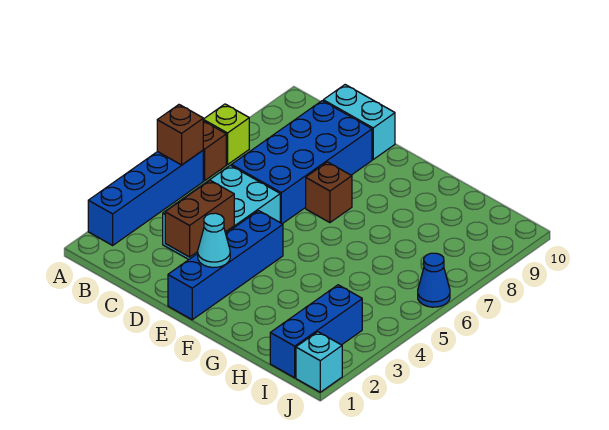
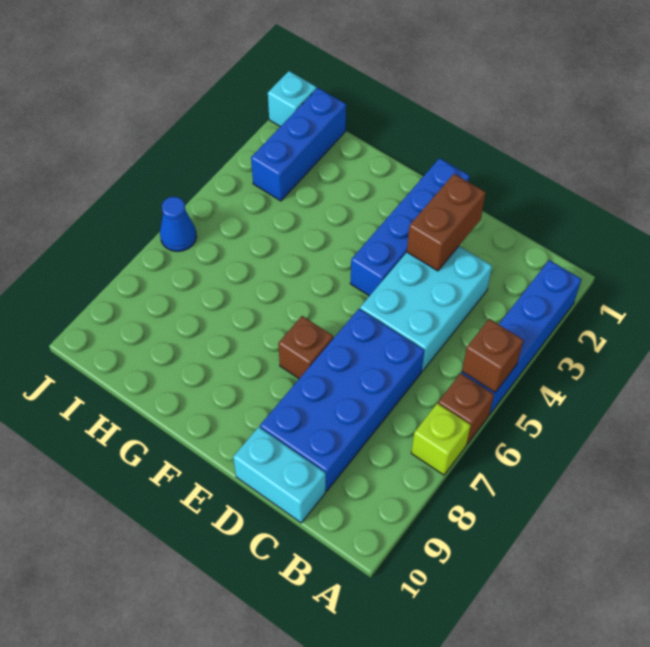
cyan 1x1 cone [198,213,230,267] -> none

